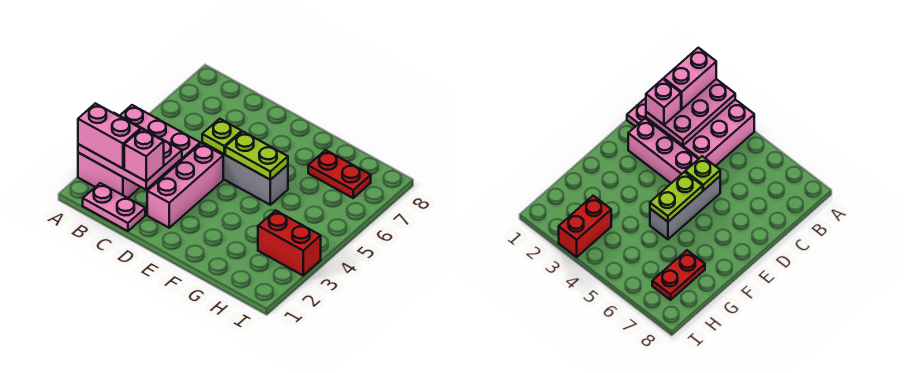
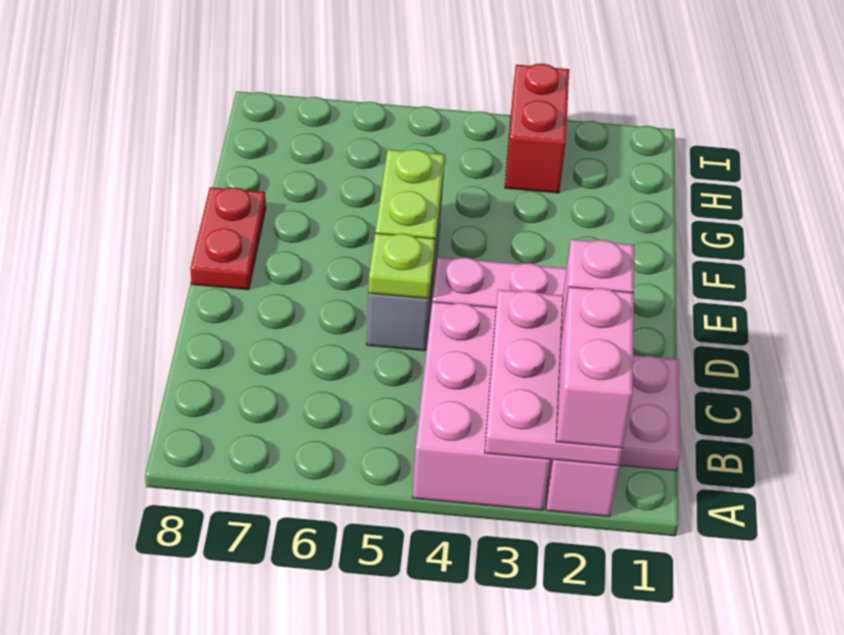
red 1x2 plate [308,150,371,198] -> red 1x2 plate moved to [190,187,266,290]

